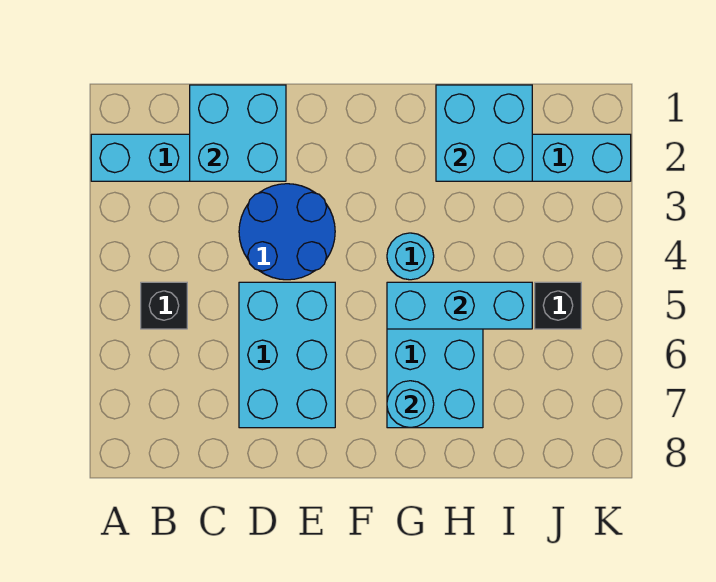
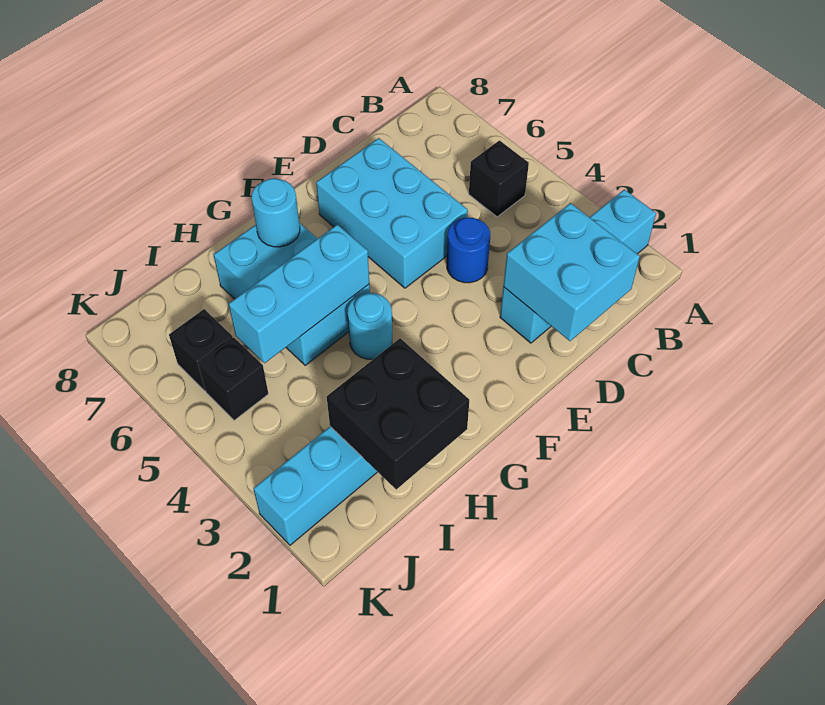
blue 2x2 round brick [239,184,335,280] -> blue 1x1 round brick [447,218,490,283]
cyan 2x2 brick [436,85,532,181] -> black 2x2 brick [327,338,469,489]
none -> black 1x1 brick [169,309,233,391]

